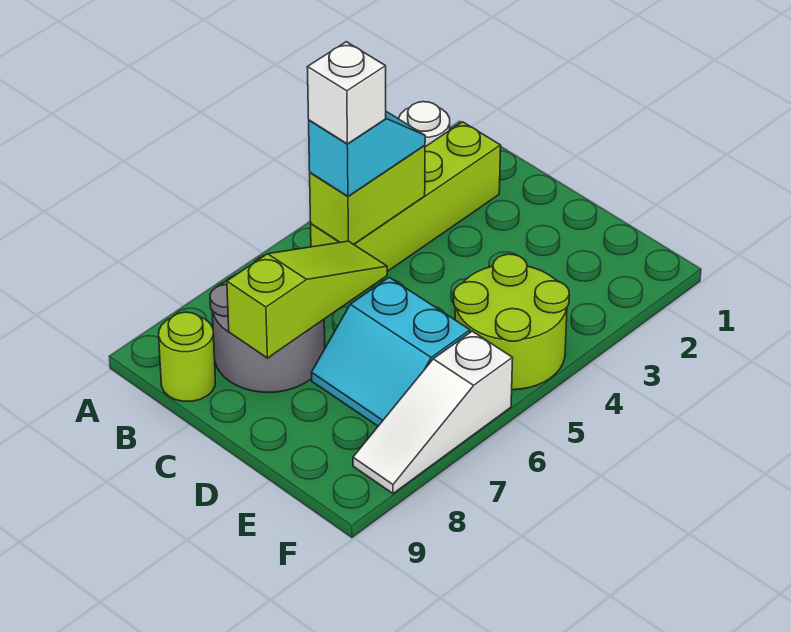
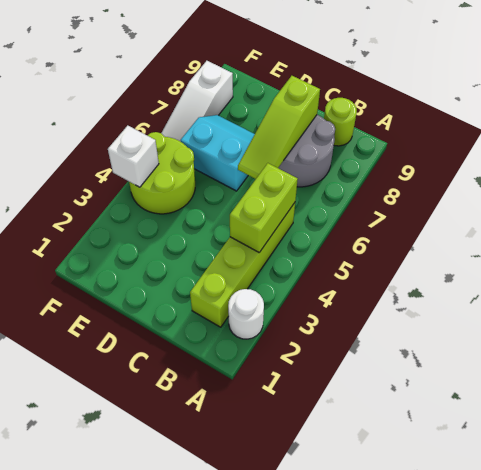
cyan 1x2 slope [309,112,425,196] -> none
white 1x1 brick [307,42,386,144] -> white 1x1 brick moved to [108,126,159,187]
white 1x3 slope [353,331,513,494] -> white 1x3 slope turned to [161,61,233,142]

